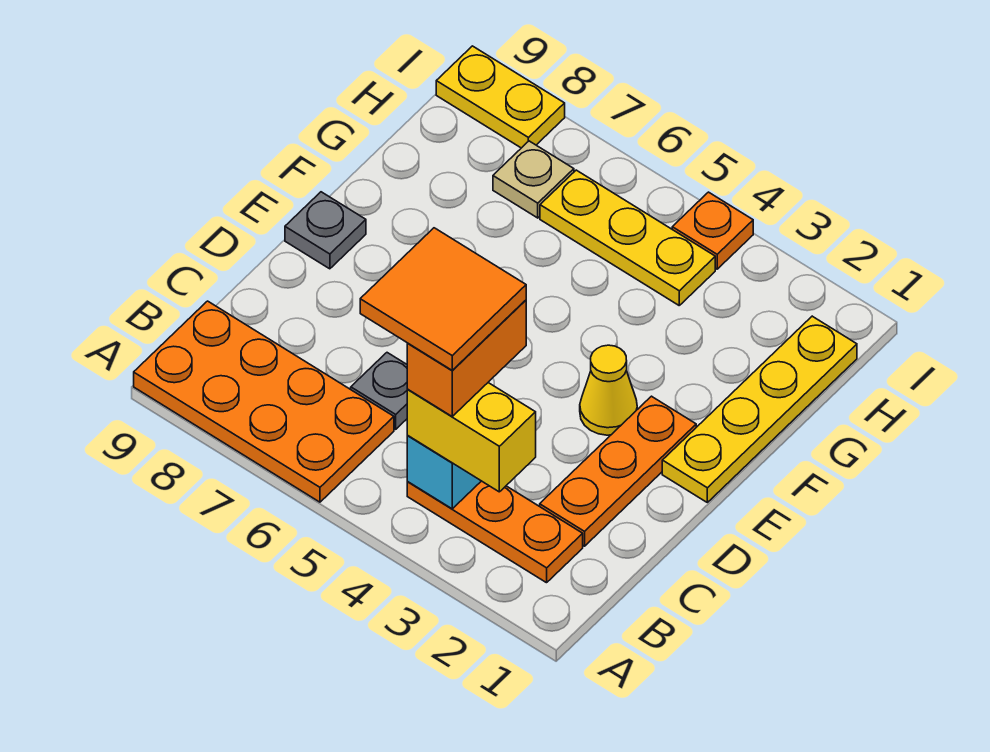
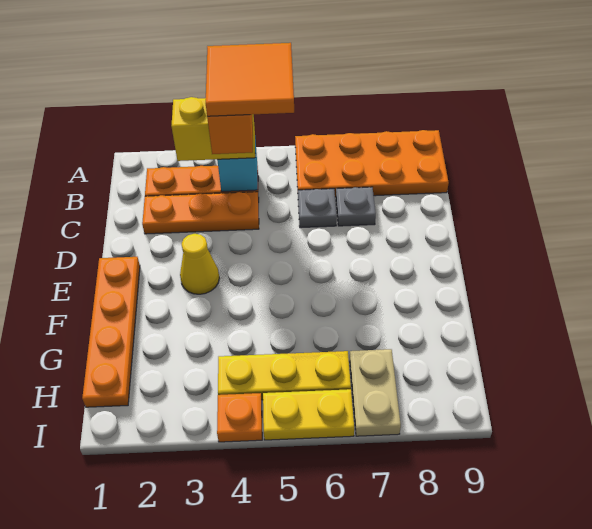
orange 1x3 plate [540,396,696,546] -> orange 1x3 plate turned to [142,192,259,234]
yellow 1x4 plate [662,316,857,502] -> orange 1x4 plate [82,257,140,407]
grey 1x1 plate [285,192,366,269] -> grey 1x1 plate moved to [336,187,376,226]
tan 1x1 plate [493,141,574,218] -> tan 1x2 plate [350,349,401,436]
yellow 1x2 plate [436,46,565,148] -> yellow 1x2 plate moved to [263,389,354,440]

